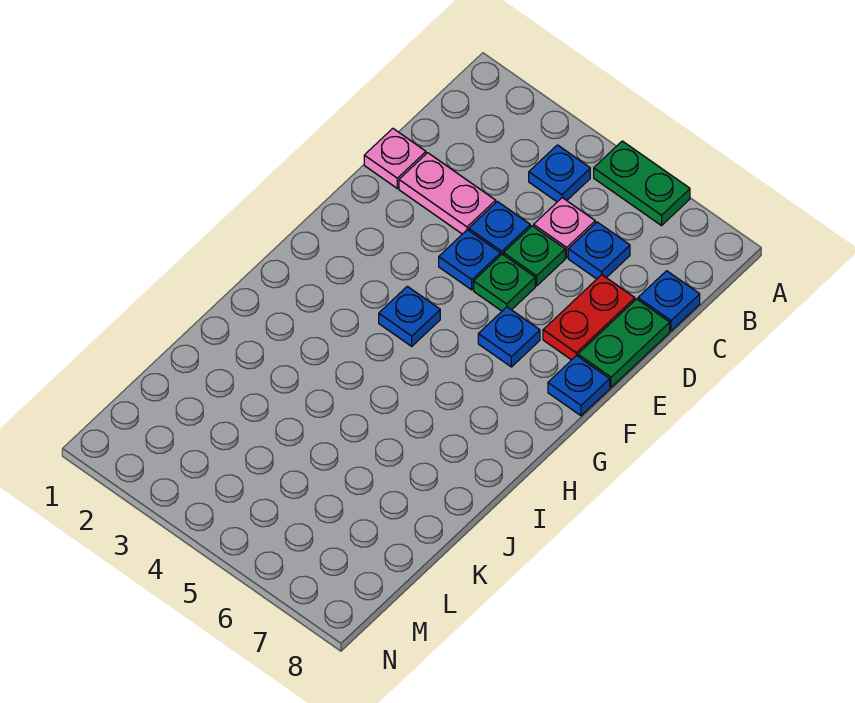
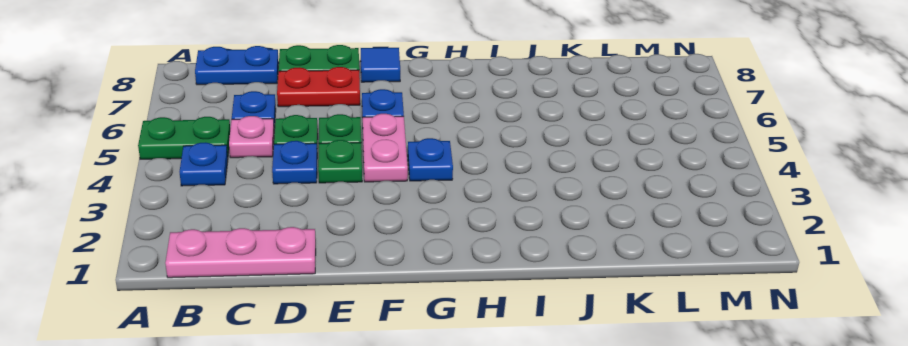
green 1x2 plate [594,141,690,226] -> green 1x2 plate turned to [138,117,230,159]
blue 1x1 plate [638,271,700,331] -> blue 1x2 plate [195,46,279,85]
pink 1x1 plate [364,128,426,188] -> pink 1x3 plate [165,227,316,278]
pink 1x2 plate [399,153,496,234] -> pink 1x2 plate moved to [363,114,408,182]
blue 1x1 plate [439,230,500,290] -> green 1x1 plate [318,140,362,183]
blue 1x1 plate [548,355,610,416] -> blue 1x1 tile [361,48,400,82]

